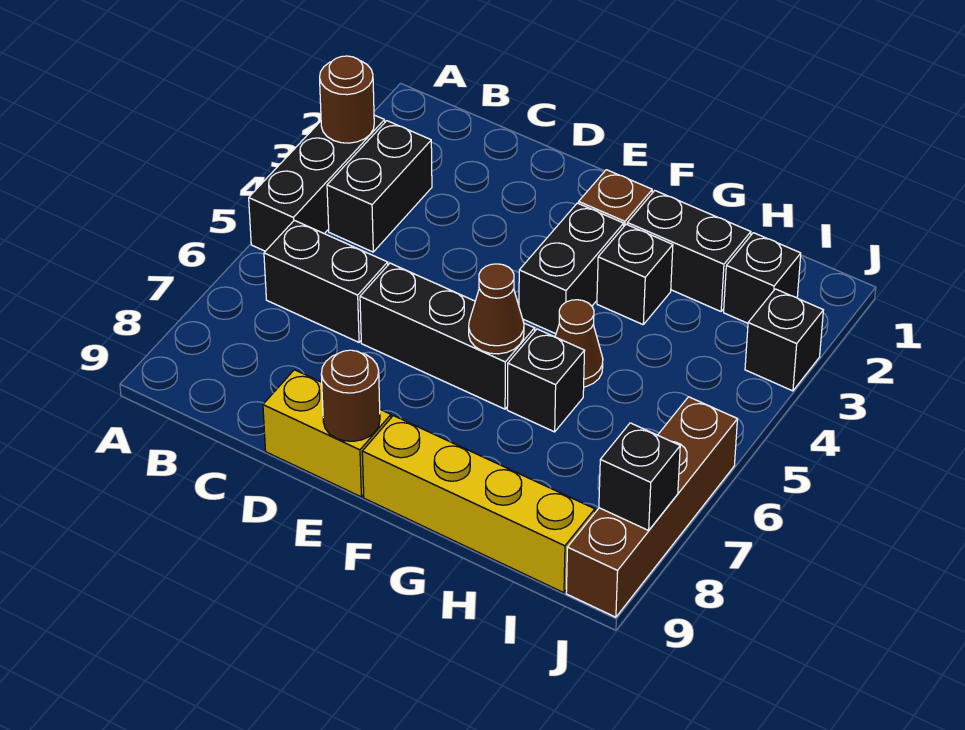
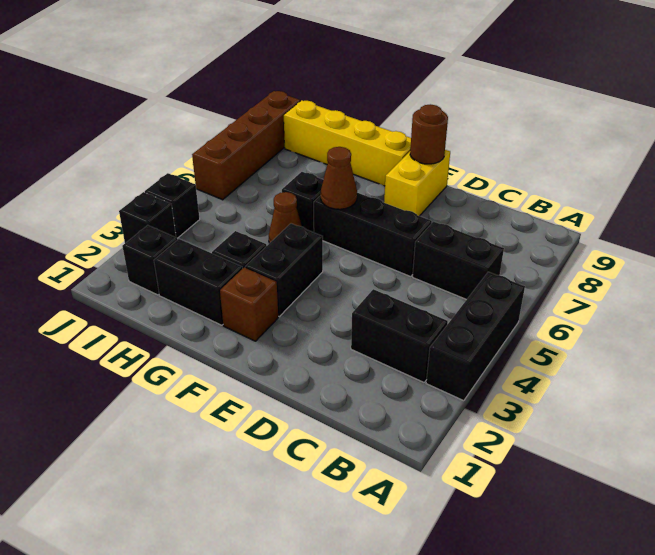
brown 1x1 round brick [320,56,374,143] -> none
black 1x2 brick [327,121,432,252] -> black 1x2 brick turned to [351,289,448,382]
yellow 1x2 brick [263,370,391,497] -> yellow 1x2 brick turned to [384,150,450,216]
black 1x1 brick [599,423,680,530] -> black 1x1 brick moved to [145,173,200,238]

